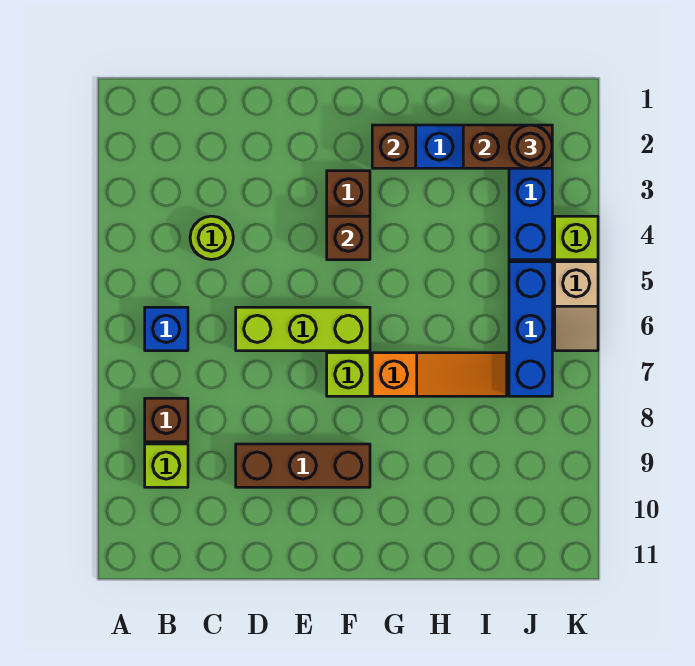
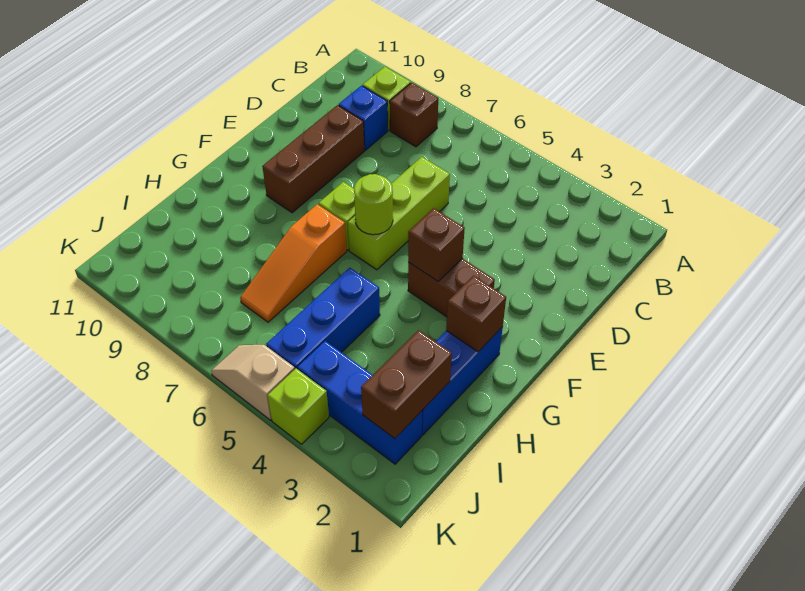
blue 1x1 brick [145,307,188,351] -> blue 1x1 brick moved to [339,86,388,150]
lime 1x1 round brick [190,216,233,259] -> lime 1x1 round brick moved to [354,174,393,235]
brown 1x1 round brick [509,125,552,168] -> none
blue 1x3 brick [509,262,552,396] -> blue 1x3 brick turned to [266,268,380,369]

